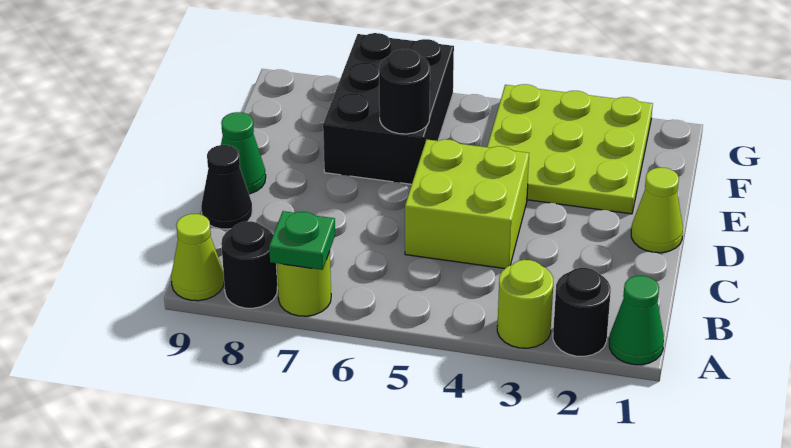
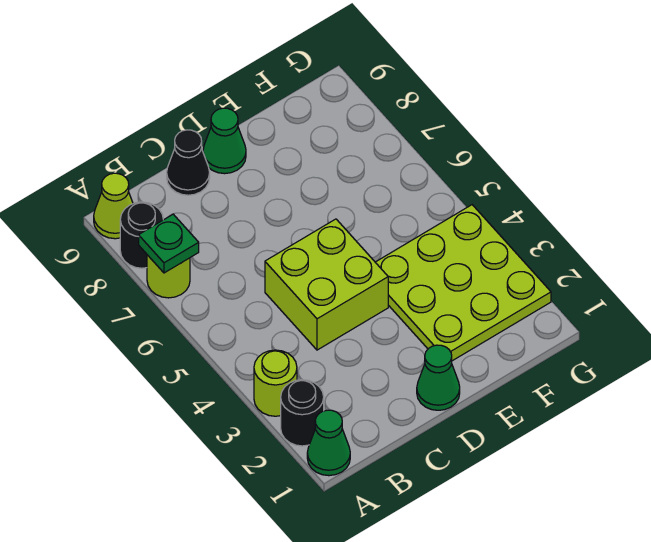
lime 1x1 cone [631,168,683,253] -> green 1x1 cone [417,345,460,410]
black 2x3 brick [323,33,454,184] -> none
black 1x1 round brick [379,49,430,134] -> none

